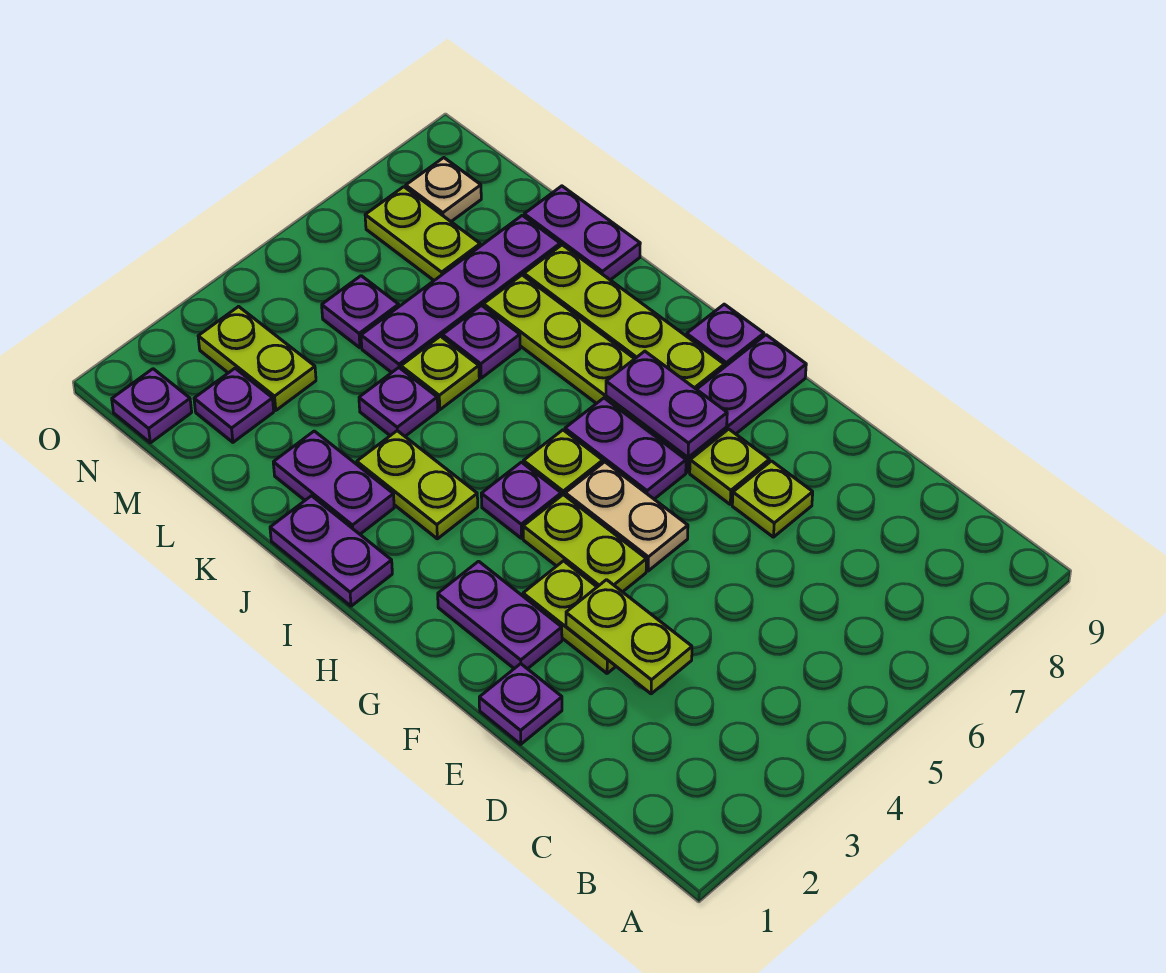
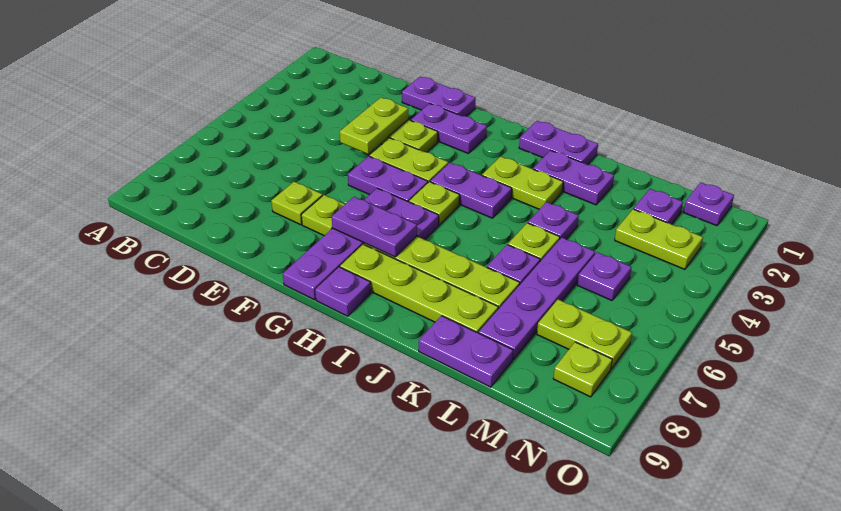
lime 1x2 plate [566,580,692,694] -> lime 1x2 plate turned to [340,98,408,154]
purple 1x1 plate [479,664,562,744] -> purple 1x2 plate [402,77,476,116]
tan 1x2 plate [565,462,688,571] -> purple 1x2 plate [348,156,428,202]
purple 1x1 plate [481,462,561,538] -> purple 1x2 plate [430,163,512,218]
tan 1x1 plate [406,158,481,221] -> lime 1x1 plate [553,342,612,397]

